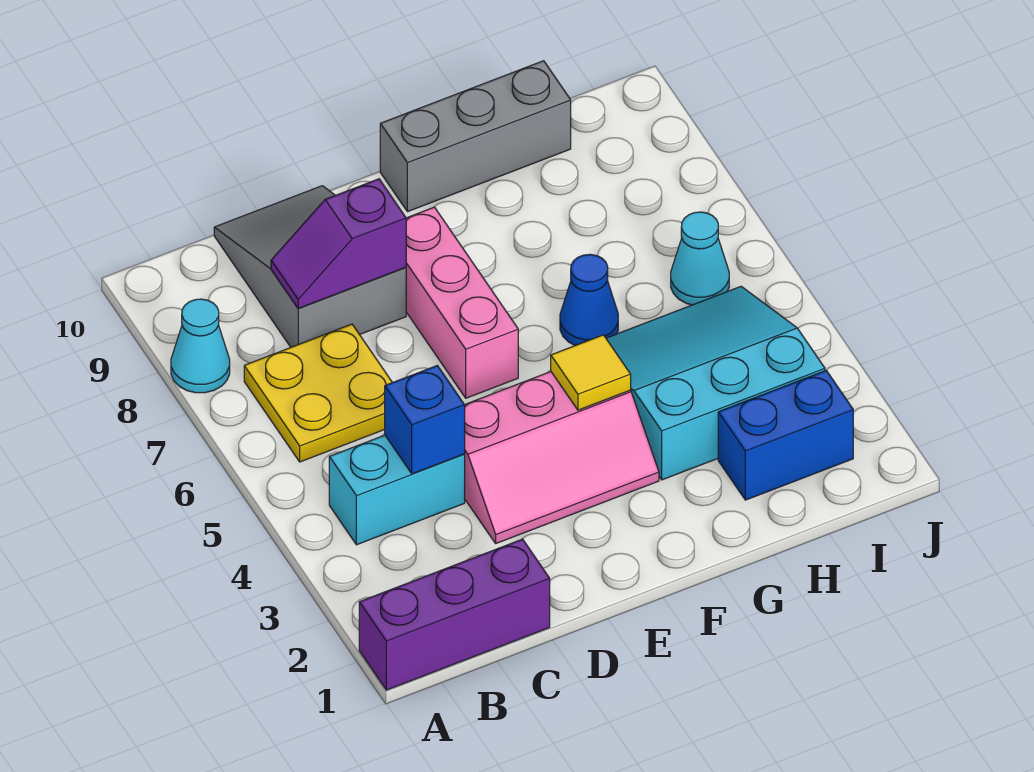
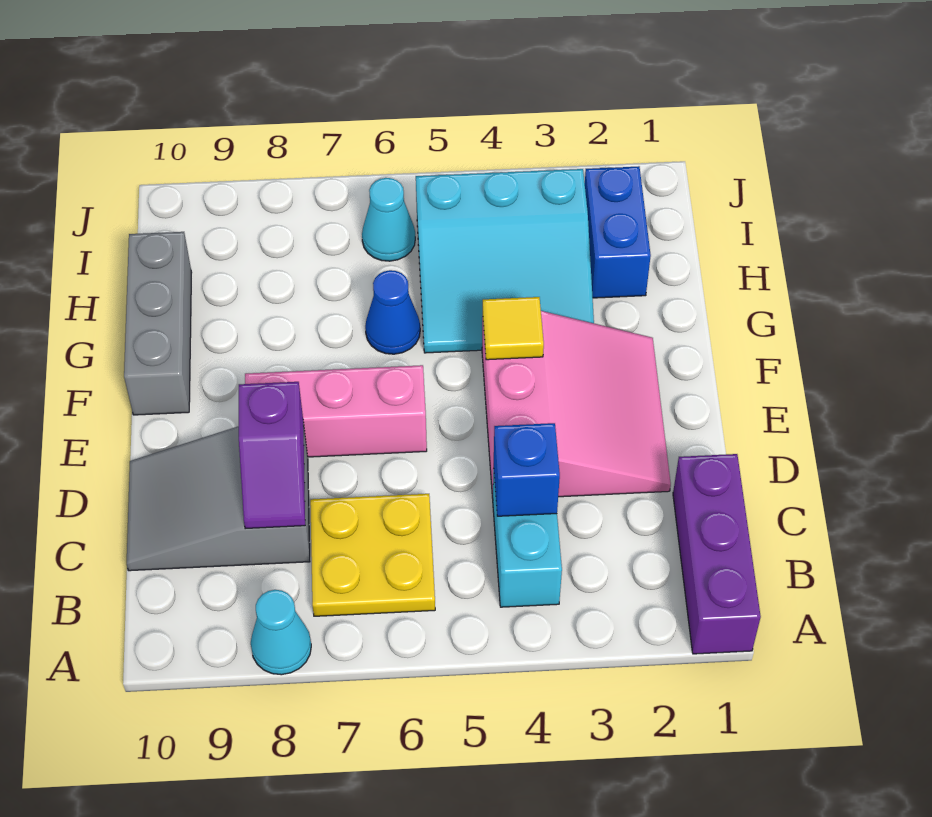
pink 2x3 slope [465,372,659,543] -> pink 3x3 slope [482,311,671,498]
cyan 3x3 slope [606,286,825,480] -> cyan 3x3 slope turned to [416,169,594,353]

